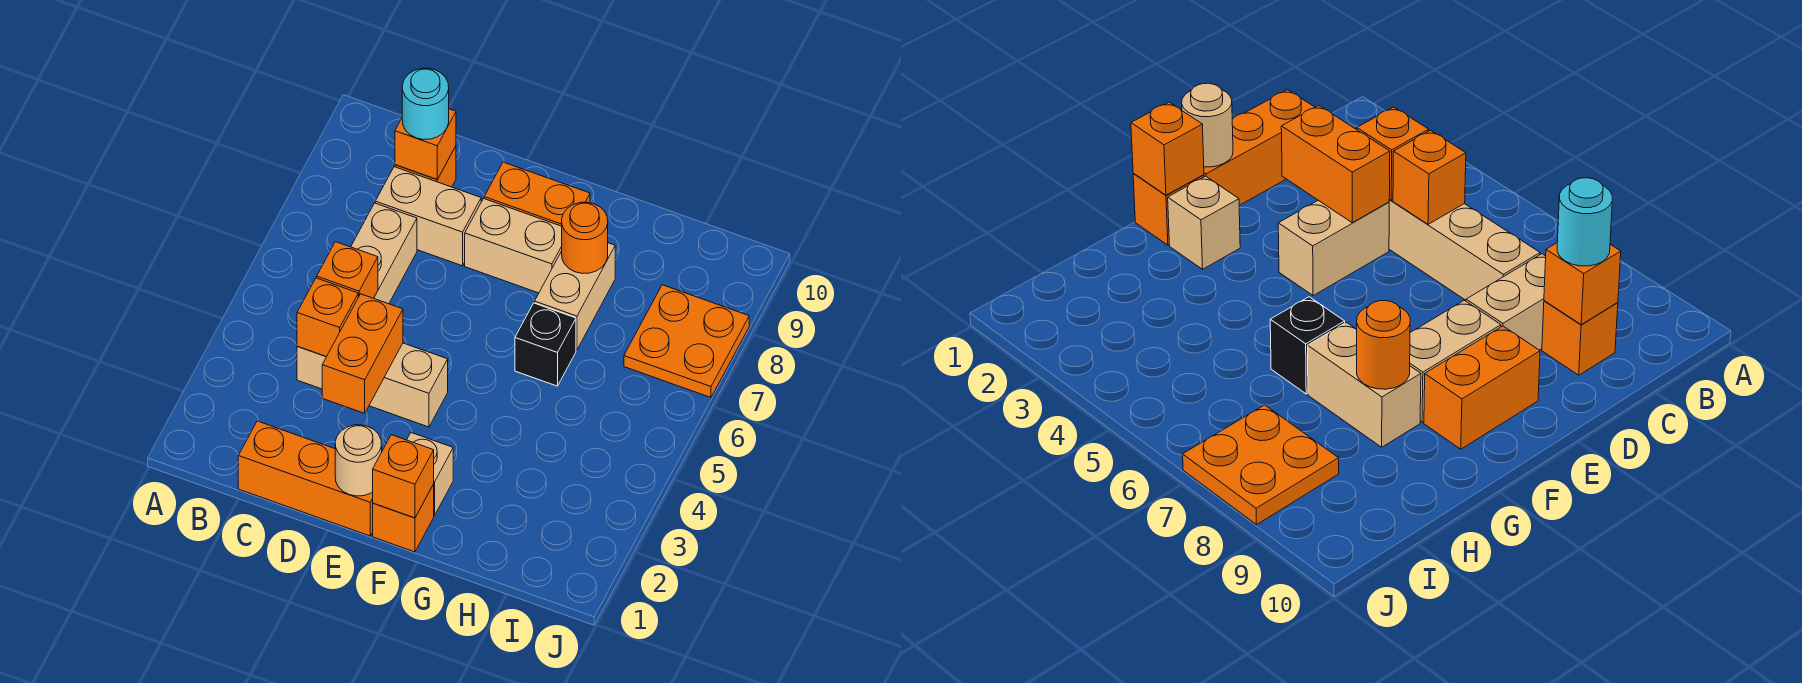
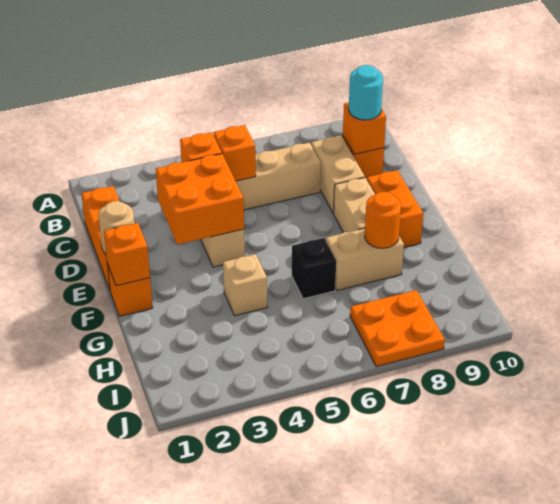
orange 1x2 brick [322,294,403,413] -> orange 2x2 brick [156,154,244,245]
tan 1x1 brick [407,433,453,516] -> tan 1x1 brick moved to [223,254,267,316]

